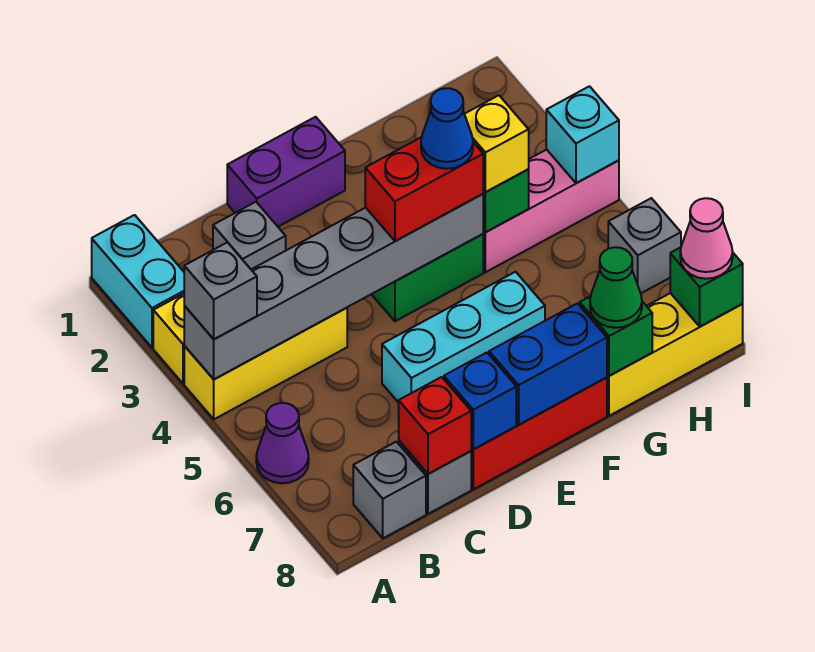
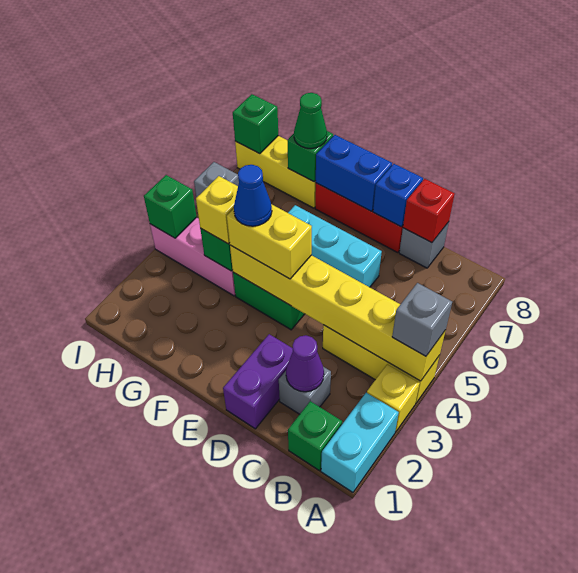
grey 1x6 brick [184,194,483,379] -> yellow 1x6 brick [230,245,446,381]
purple 1x1 cone [256,403,309,483] -> purple 1x1 cone moved to [286,335,324,392]
none -> green 1x1 brick [288,401,342,471]
grey 1x1 brick [353,442,426,538] -> none
purple 1x2 brick [227,117,345,227] -> purple 1x2 brick turned to [223,334,293,429]
red 1x2 brick [365,137,483,241] -> yellow 1x2 brick [227,204,312,279]
cyan 1x1 brick [546,86,619,183] -> green 1x1 brick [144,175,197,238]
pink 1x1 cone [680,198,733,279] -> none

